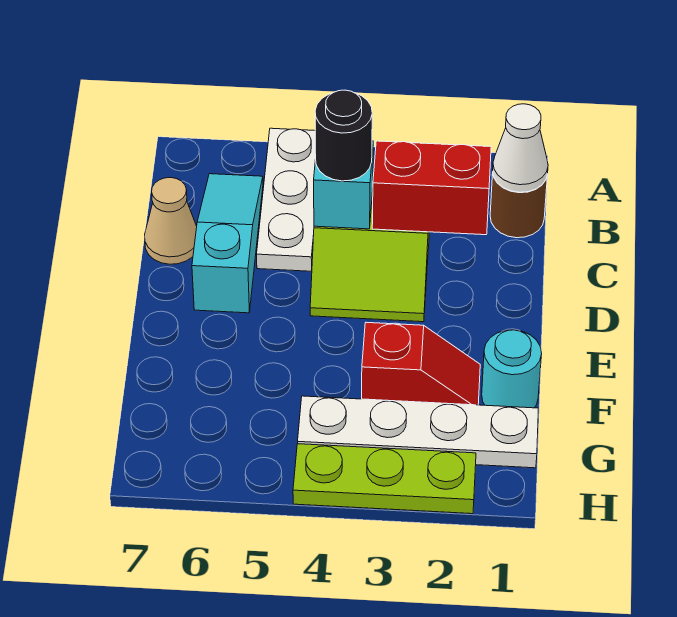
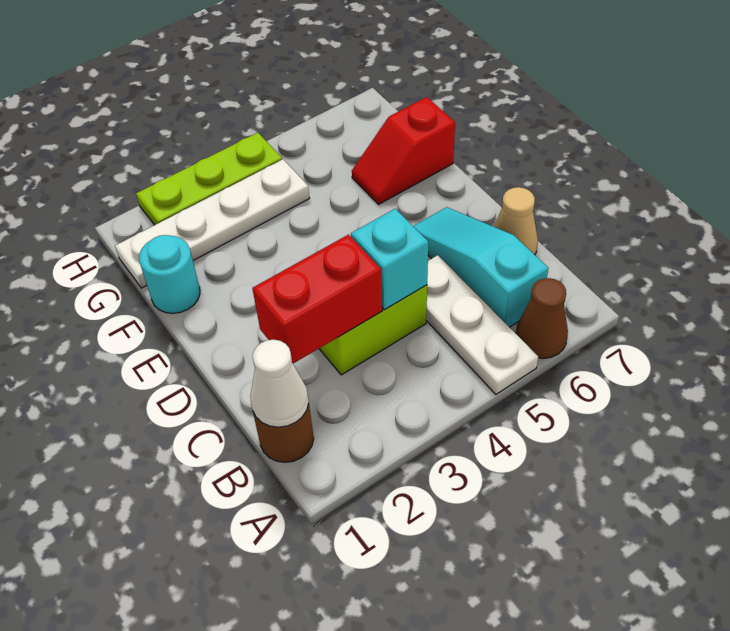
none -> brown 1x1 cone [516,278,568,359]
cyan 1x3 slope [192,174,263,313] -> cyan 1x3 slope turned to [413,207,548,327]
black 1x1 round brick [315,90,372,181] -> none
red 1x2 slope [362,322,480,405] -> red 1x2 slope moved to [352,97,455,204]

